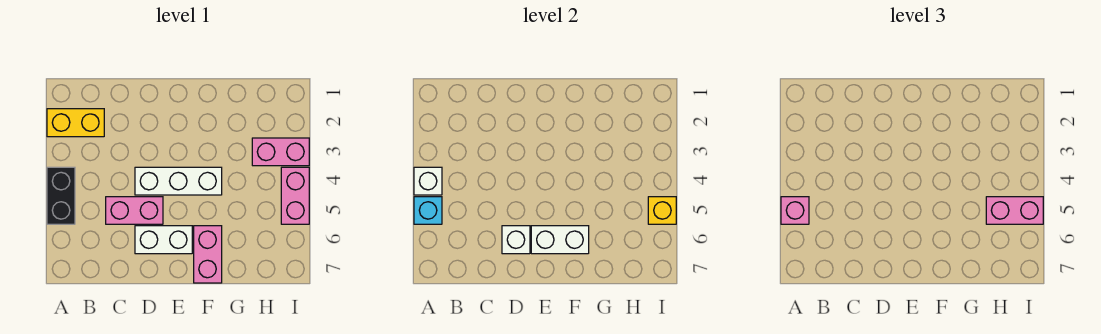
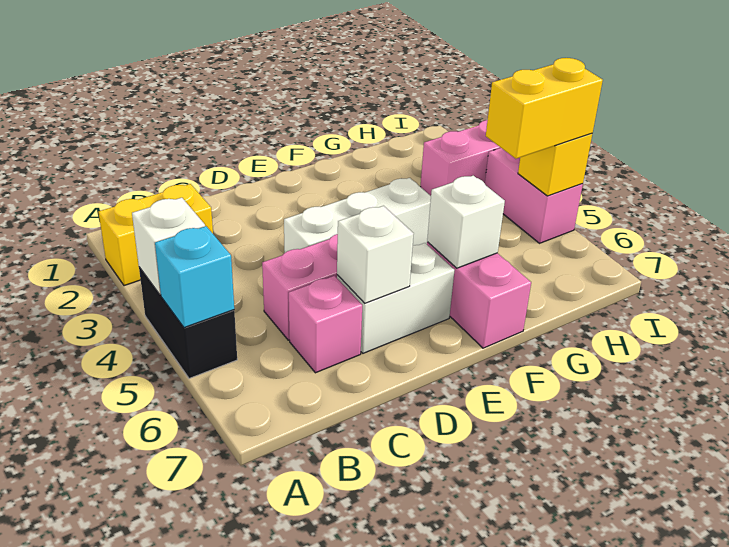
pink 1x1 brick [781,197,809,224] -> pink 1x1 brick moved to [289,276,362,373]
white 1x2 brick [531,226,589,254] -> white 1x1 brick [427,176,505,268]
pink 1x2 brick [986,197,1043,224] -> yellow 1x2 brick [486,58,603,159]

